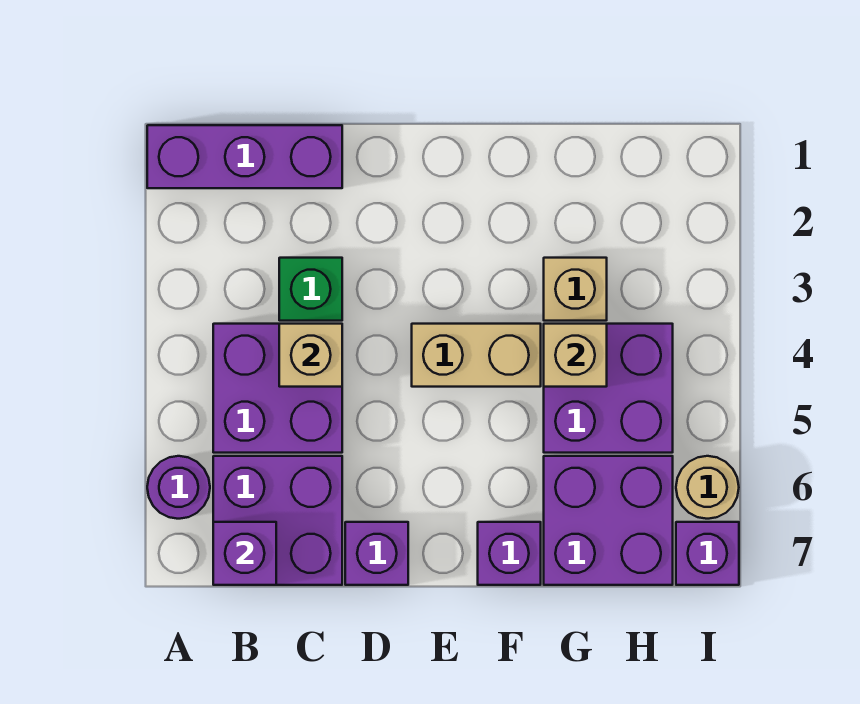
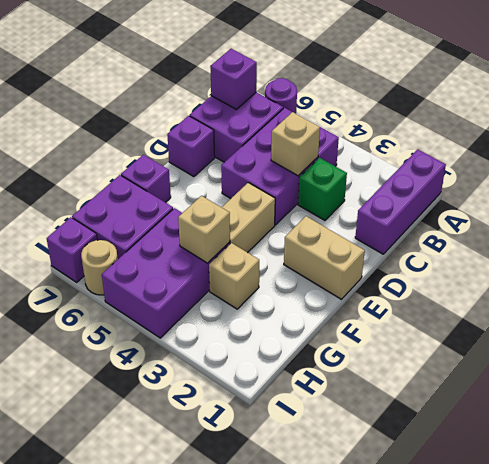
purple 2x2 brick [213,324,342,453] -> purple 2x3 brick [221,108,339,225]
none -> tan 1x2 brick [284,216,365,299]
purple 2x2 brick [544,324,673,453] -> purple 2x3 brick [102,208,230,338]

